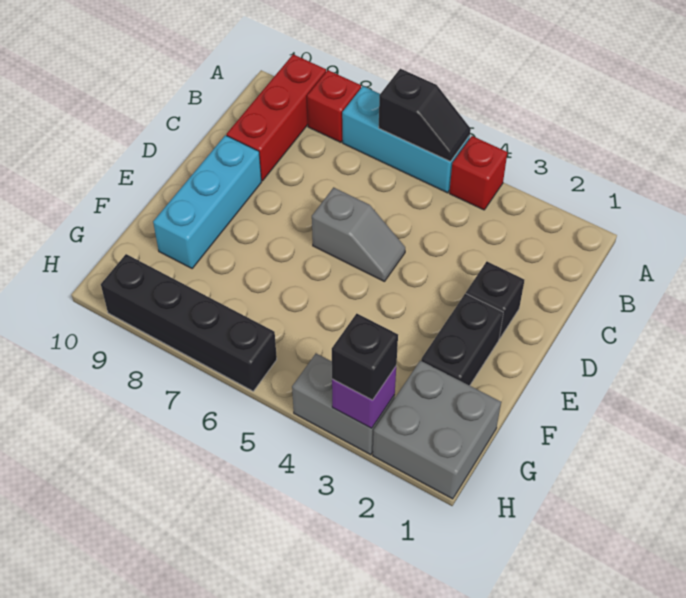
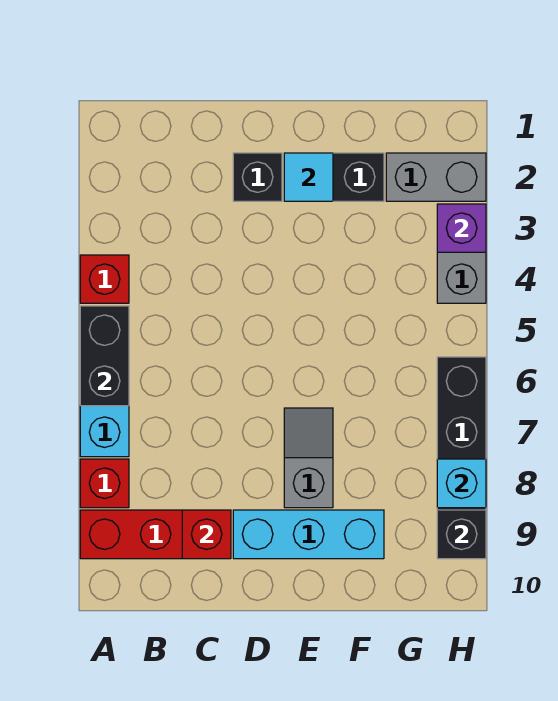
black 1x2 slope [379,69,471,162] -> black 1x2 brick [80,306,129,406]
none -> red 1x1 brick [182,510,231,559]
grey 1x2 slope [312,187,405,282] -> grey 1x2 slope moved to [284,408,333,508]
none -> cyan 1x1 tile [284,153,333,201]
grey 2x2 brick [373,361,501,499] -> grey 1x2 brick [386,153,486,201]
black 1x1 brick [332,314,398,400] -> black 1x1 brick moved to [437,510,486,559]
none -> cyan 1x1 brick [437,459,486,508]

